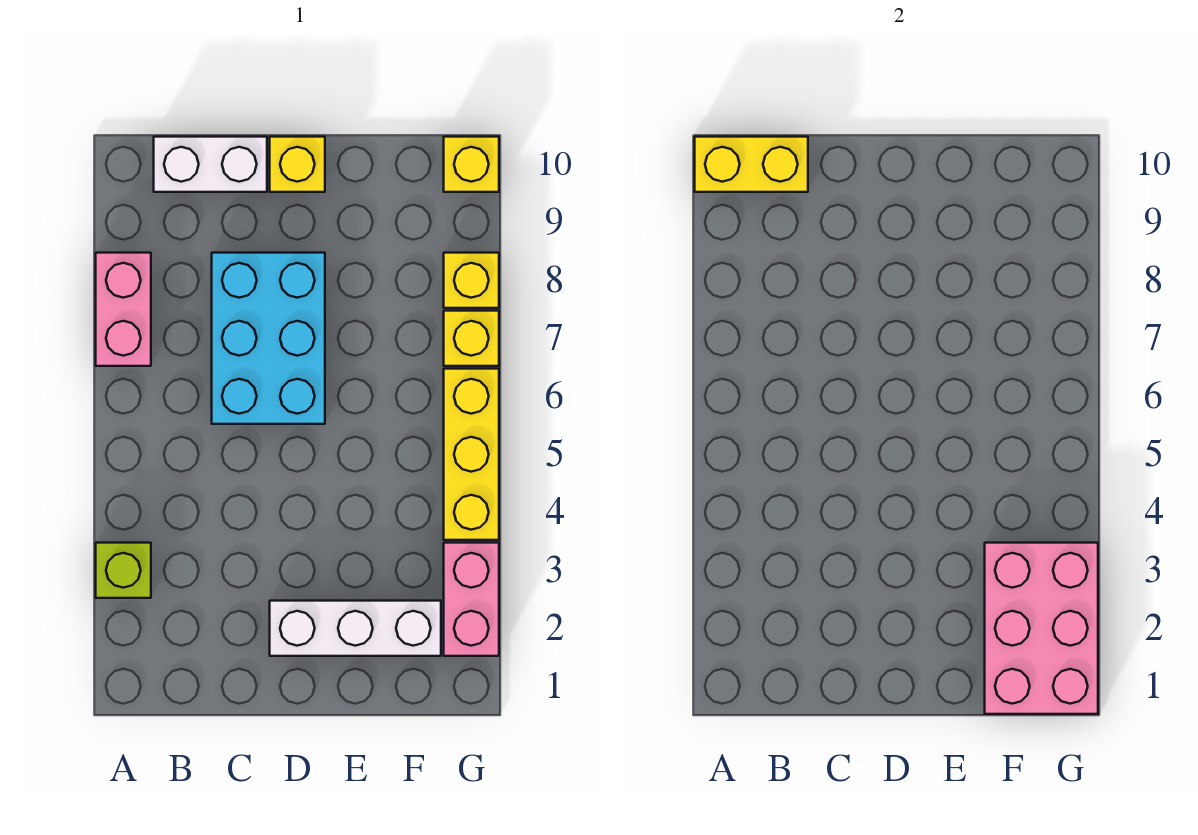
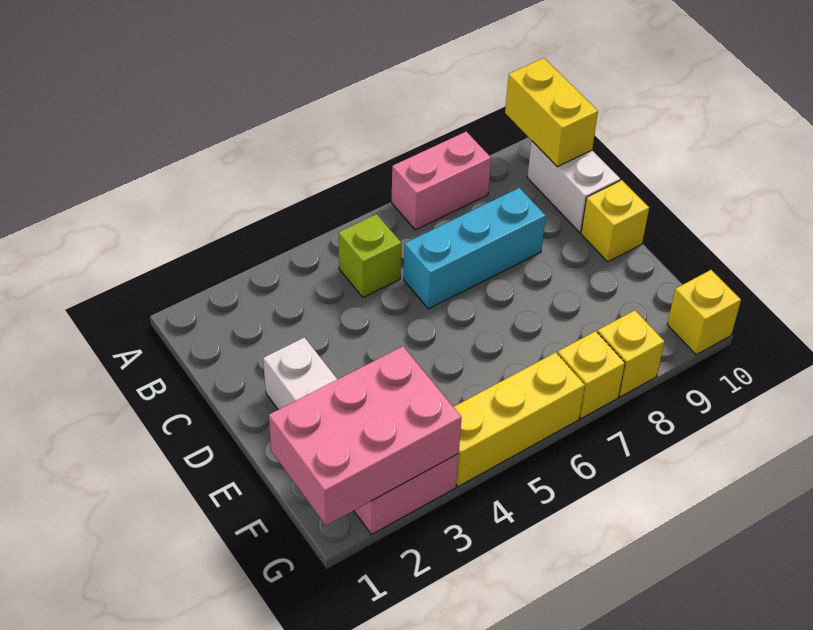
lime 1x1 brick [96,543,151,598] -> lime 1x1 brick moved to [338,214,401,298]
cyan 2x3 brick [212,253,325,424] -> cyan 1x3 brick [404,188,546,309]

